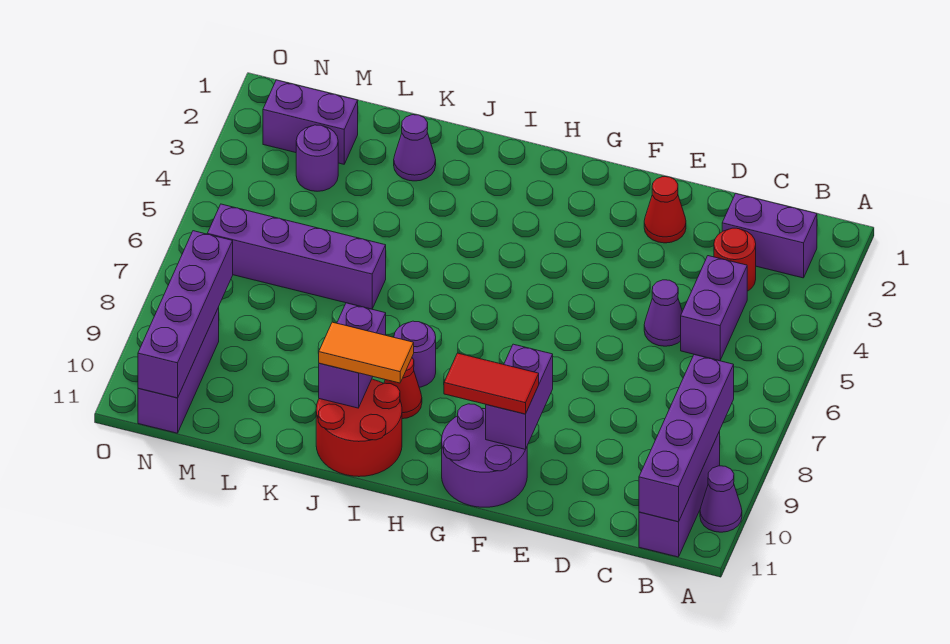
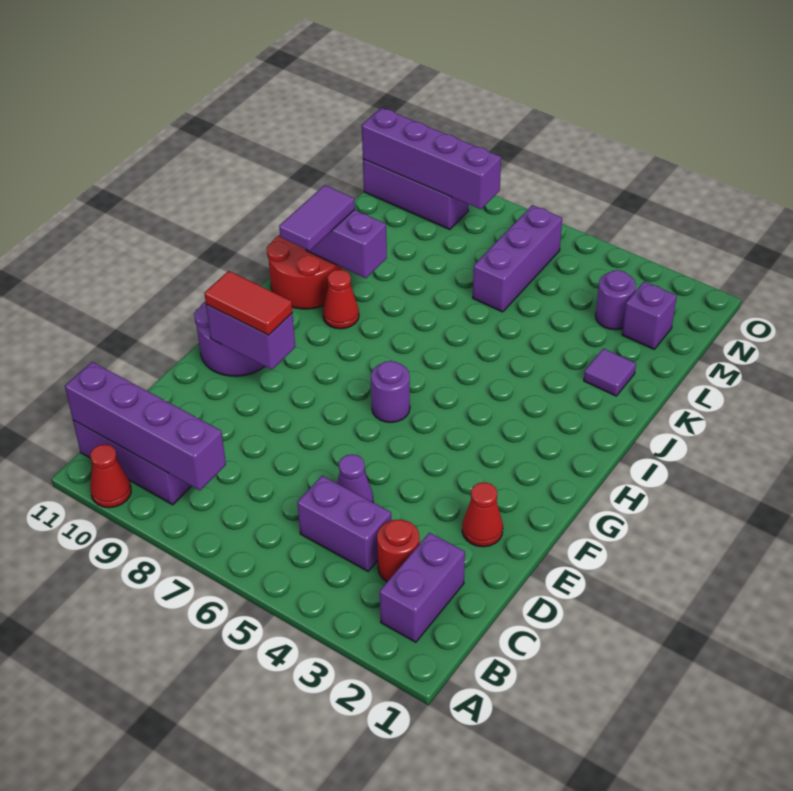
purple 1x1 cone [700,466,742,532] -> red 1x1 cone [90,444,131,508]
red 1x2 tile [444,353,539,414] -> red 1x2 tile turned to [204,271,292,335]
purple 1x1 round brick [394,321,436,387] -> purple 1x1 round brick moved to [371,361,410,422]
orange 1x2 tile [319,322,414,383] -> purple 1x2 tile [279,185,355,251]
purple 1x1 cone [394,115,436,181] -> purple 1x1 tile [584,349,636,396]
purple 1x4 brick [207,204,386,309] -> purple 1x3 brick [473,205,562,312]
purple 1x2 brick [263,80,358,164] -> purple 1x1 brick [622,281,677,349]

